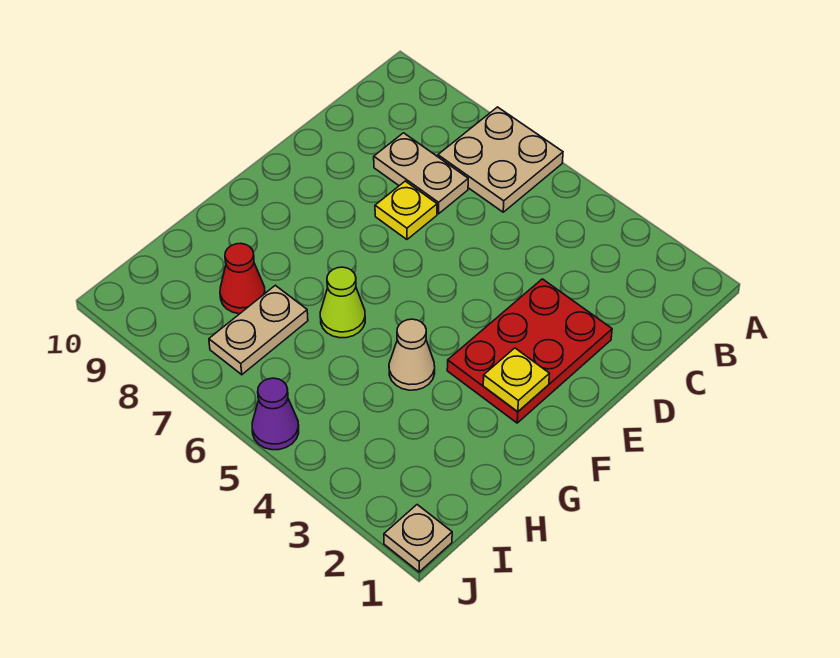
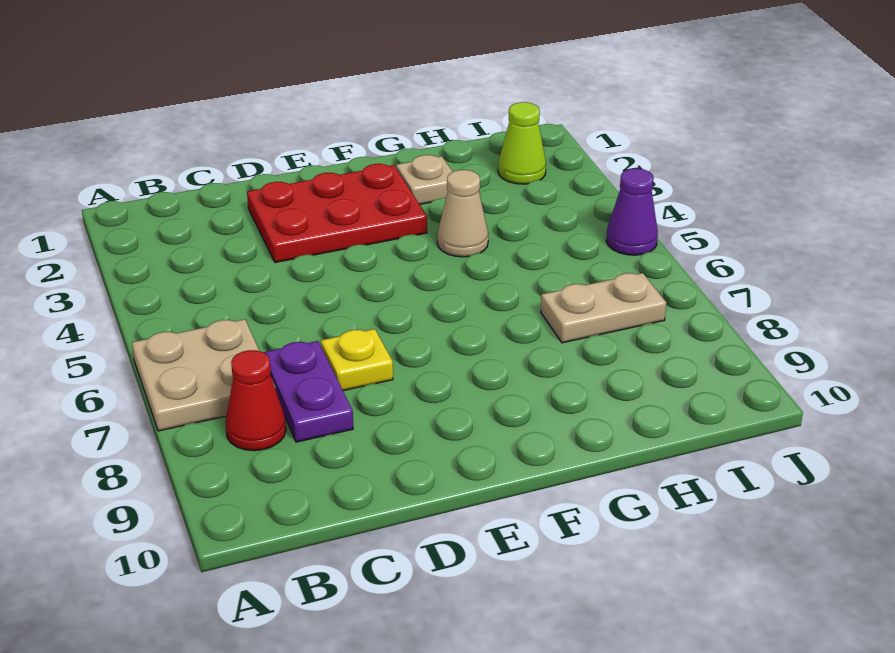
tan 1x2 plate [374,133,468,214] -> purple 1x2 plate [263,341,353,442]
yellow 1x1 plate [483,348,549,412] -> none
lime 1x1 cone [320,267,365,338] -> lime 1x1 cone moved to [498,102,546,184]
red 1x1 cone [220,243,265,314] -> red 1x1 cone moved to [225,350,286,451]
tan 1x1 plate [384,505,452,572] -> tan 1x1 plate moved to [396,155,453,204]

